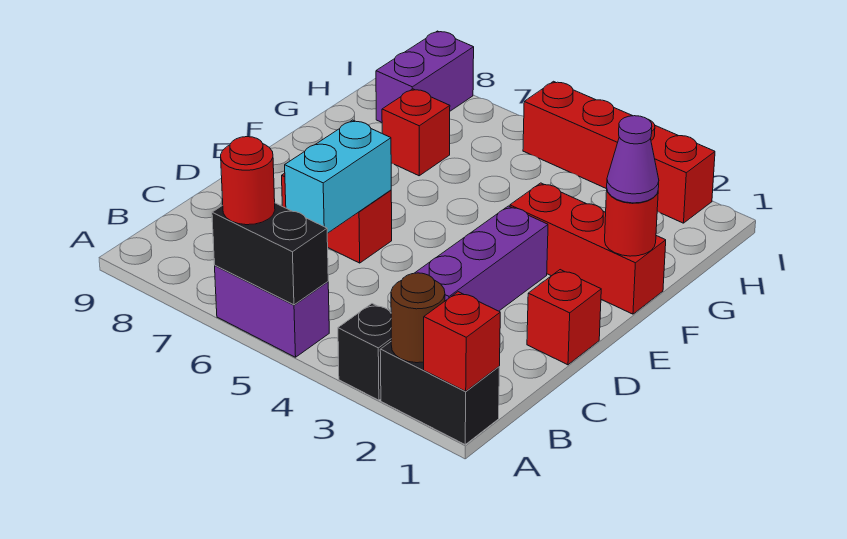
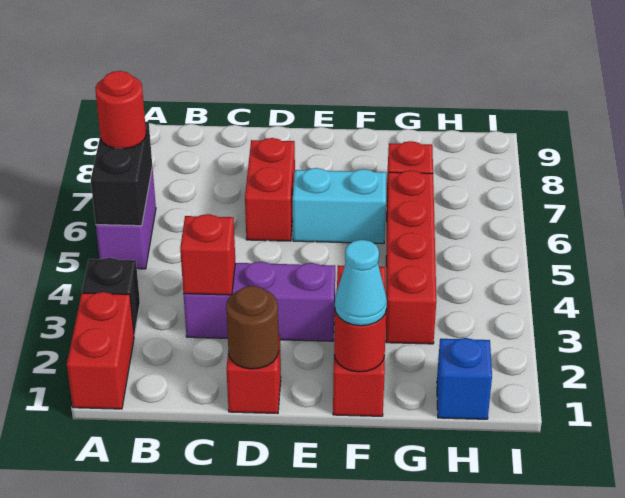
black 1x2 brick [380,342,499,444] -> red 1x2 brick [67,292,134,409]
red 1x1 brick [424,292,500,391] -> red 1x1 brick moved to [180,214,235,295]
brown 1x1 round brick [391,273,445,363] -> brown 1x1 round brick moved to [226,286,279,369]
cyan 1x2 brick [285,120,391,233] -> cyan 1x2 brick moved to [293,168,386,244]
purple 1x1 cone [607,116,659,203] -> cyan 1x1 cone [335,240,387,326]
none -> blue 1x1 brick [437,338,492,419]
purple 1x2 brick [376,31,474,122] -> none
red 1x4 brick [523,81,715,223] -> red 1x4 brick moved to [386,170,436,344]

